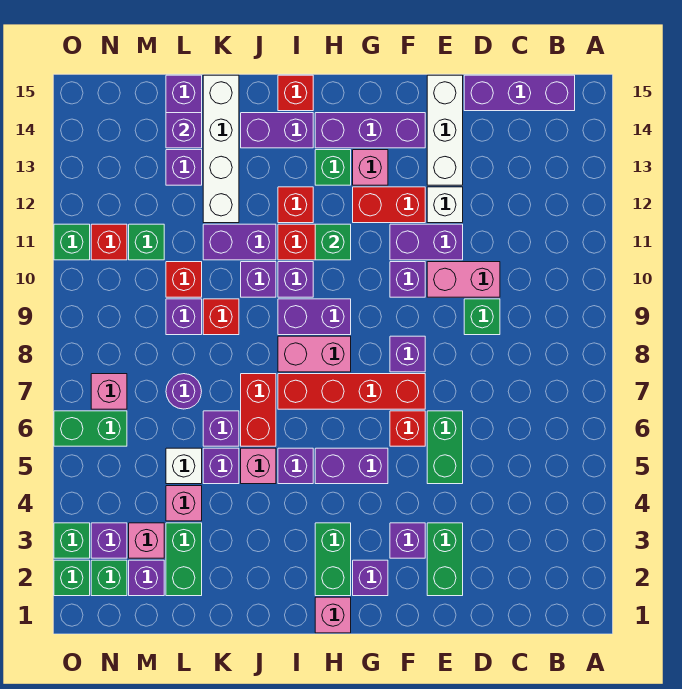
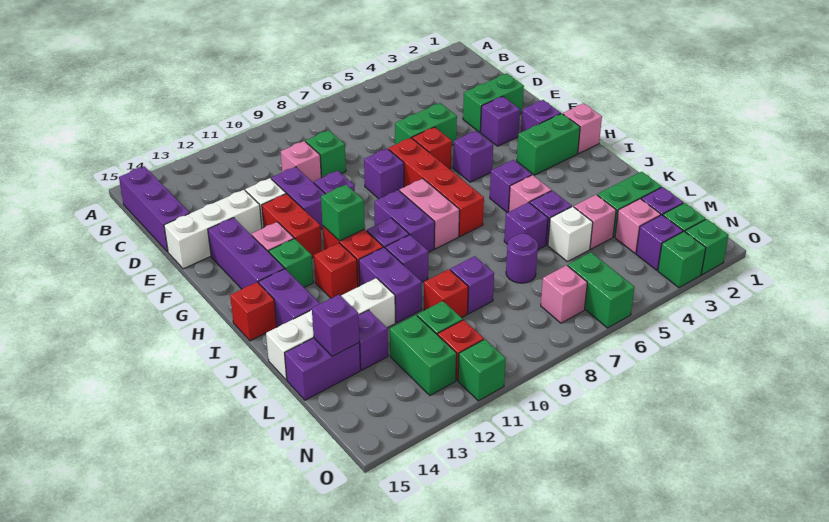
pink 1x2 brick [427,262,500,297] -> pink 1x1 brick [281,141,321,183]
purple 1x2 brick [315,448,388,484] -> purple 1x1 brick [453,131,493,182]
red 1x2 brick [241,374,276,446] -> none
red 1x1 brick [203,299,239,335] -> none
none -> green 1x2 brick [390,315,457,395]

